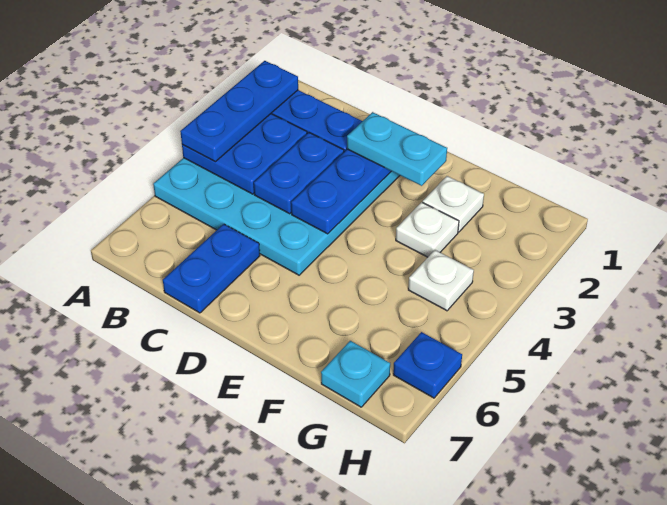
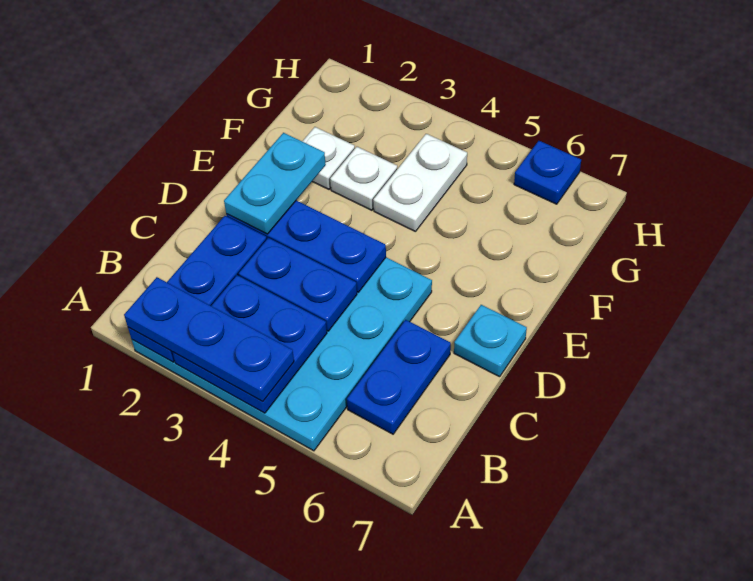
blue 1x2 plate [163,224,260,313] -> blue 1x2 plate turned to [347,320,451,434]
white 1x1 plate [408,250,474,311] -> white 1x2 plate [373,134,467,232]
cyan 1x1 plate [321,341,390,407] -> cyan 1x1 plate moved to [454,305,527,377]

